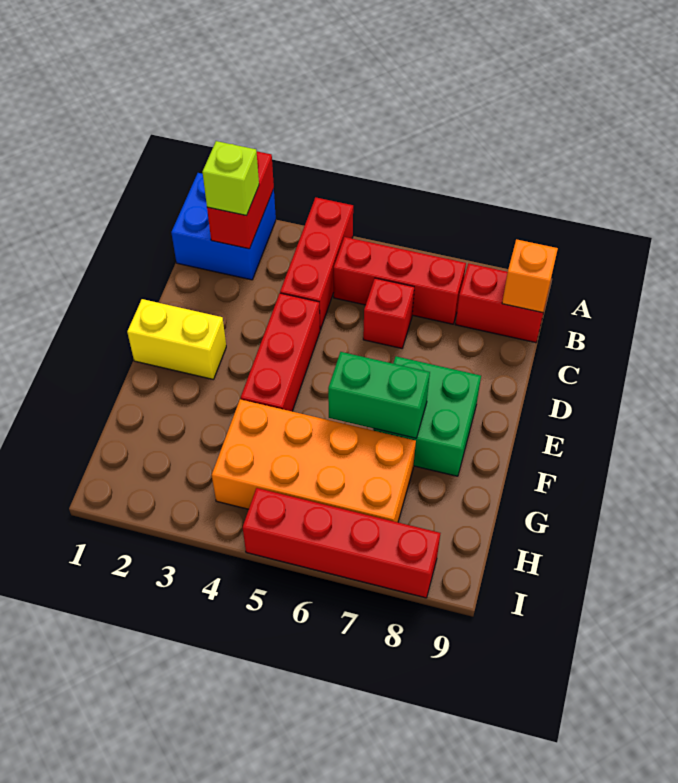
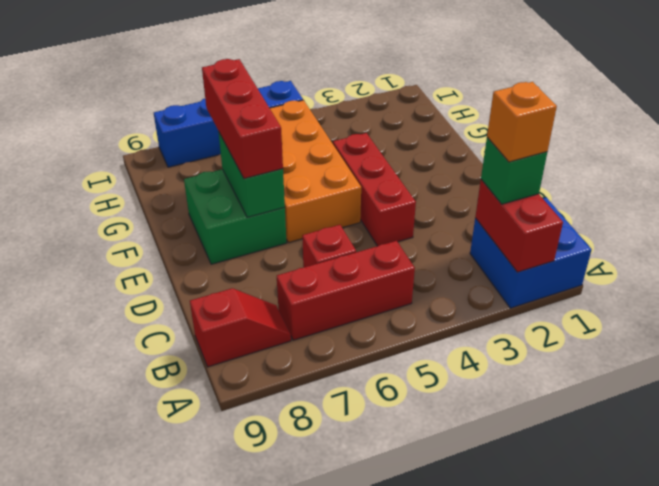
red 1x3 brick [280,197,353,330] -> red 1x3 brick moved to [202,59,283,179]
lime 1x1 brick [202,141,259,215] -> green 1x1 brick [481,137,547,204]
red 1x2 brick [455,263,546,343] -> red 1x2 slope [190,288,291,367]
orange 1x1 brick [502,239,558,313] -> orange 1x1 brick moved to [487,82,557,162]
yellow 1x2 brick [127,299,226,380] -> none
green 1x2 brick [328,352,430,438] -> green 1x2 brick turned to [218,131,285,218]
orange 2x4 brick [212,399,416,522] -> orange 2x4 brick turned to [270,100,361,243]
red 1x4 brick [243,488,440,598] -> blue 1x4 brick [154,81,303,167]

